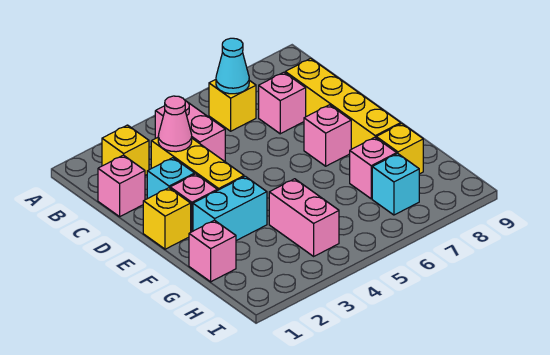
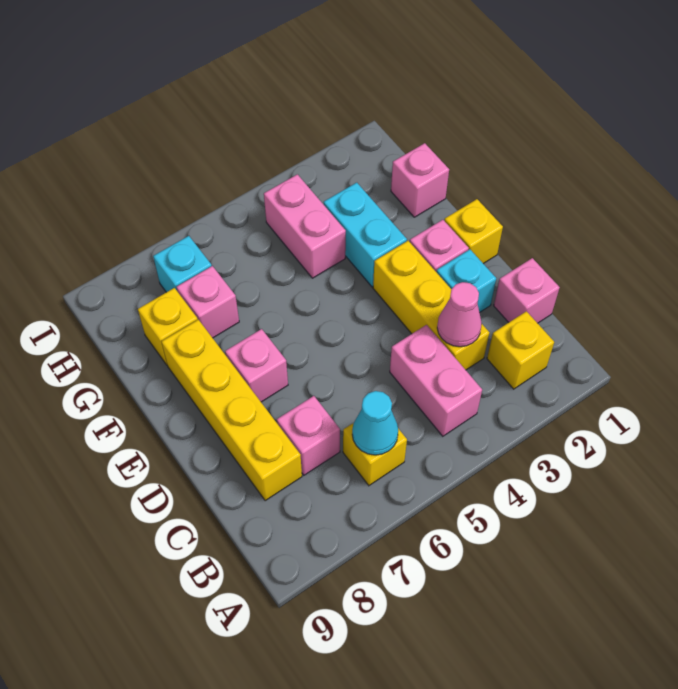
cyan 1x2 brick [193,176,267,241] -> cyan 1x2 brick turned to [324,183,407,287]

